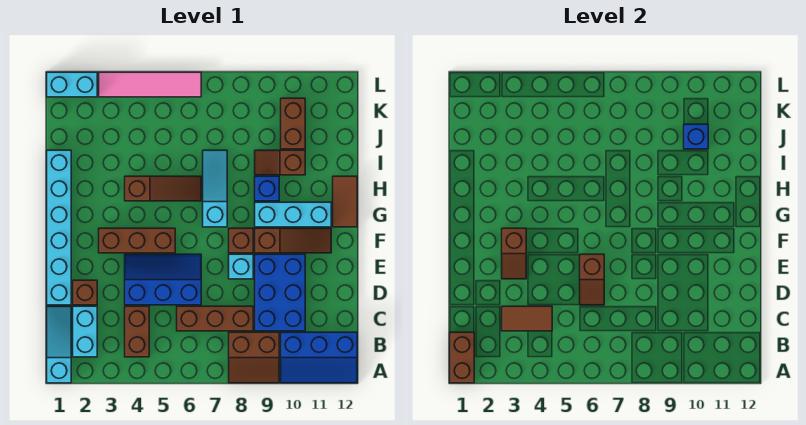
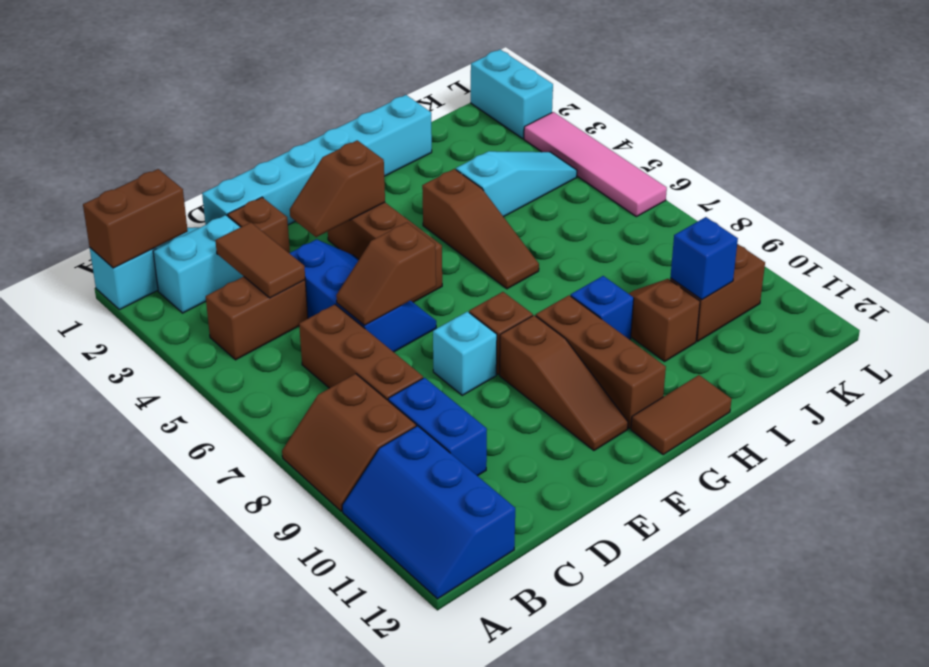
blue 2x3 brick [255,254,305,331] -> blue 1x2 brick [388,378,487,476]
cyan 1x3 slope [203,150,227,227] -> cyan 1x3 slope moved to [456,151,577,217]
cyan 1x3 brick [255,202,331,227] -> brown 1x3 brick [536,295,666,428]

